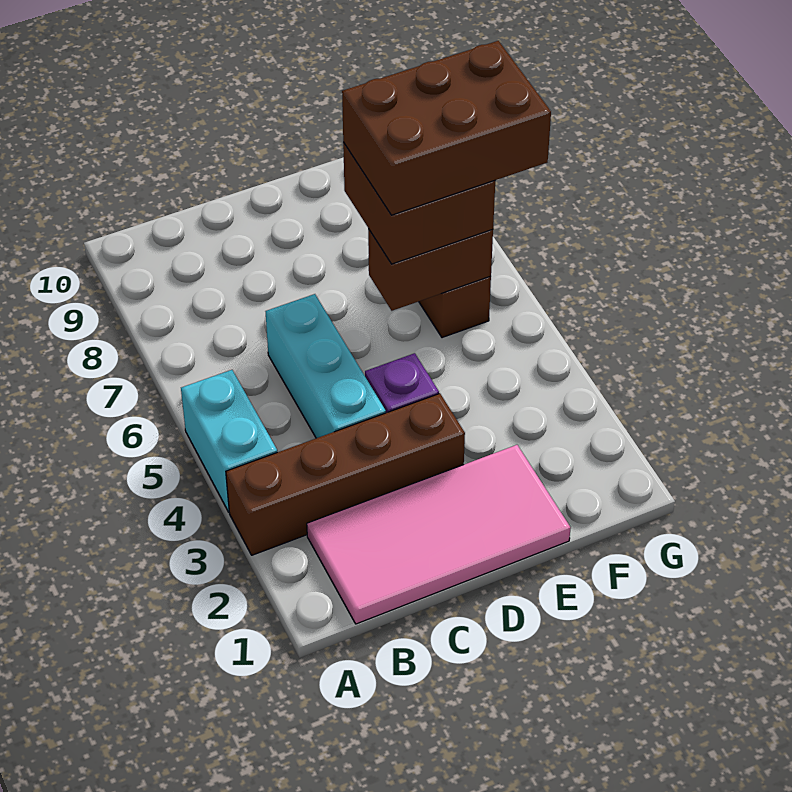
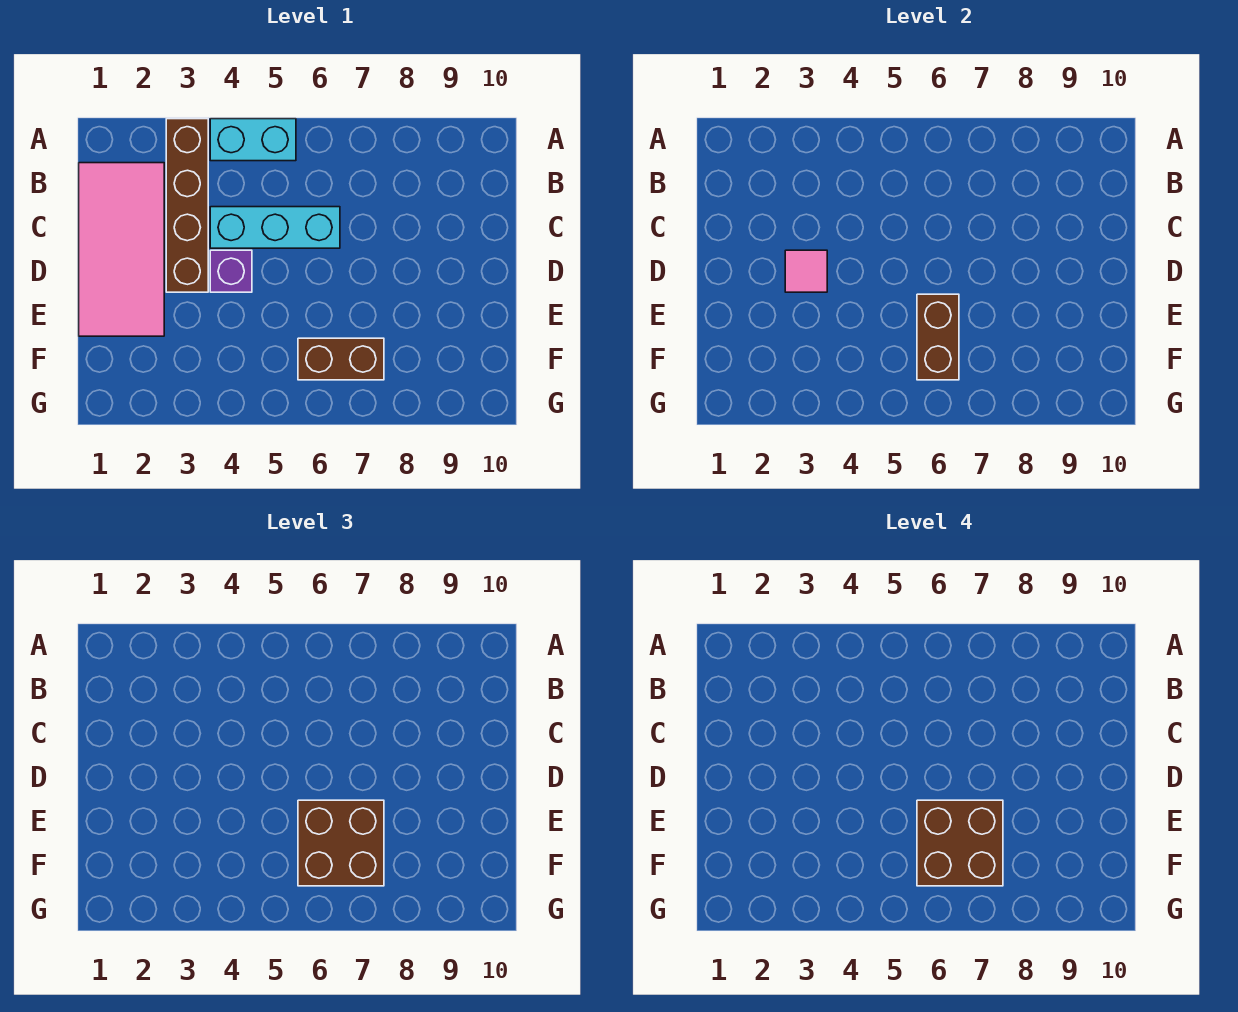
none -> pink 1x1 tile [785,250,827,292]
brown 2x3 brick [342,41,551,215] -> brown 2x2 brick [917,800,1003,886]

